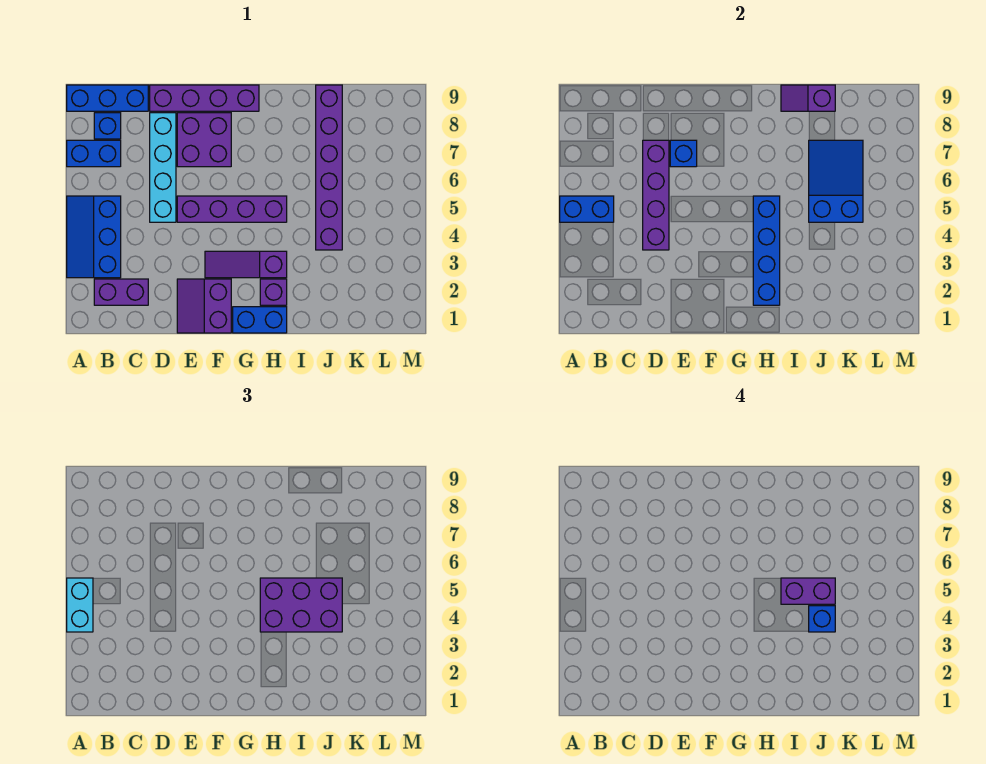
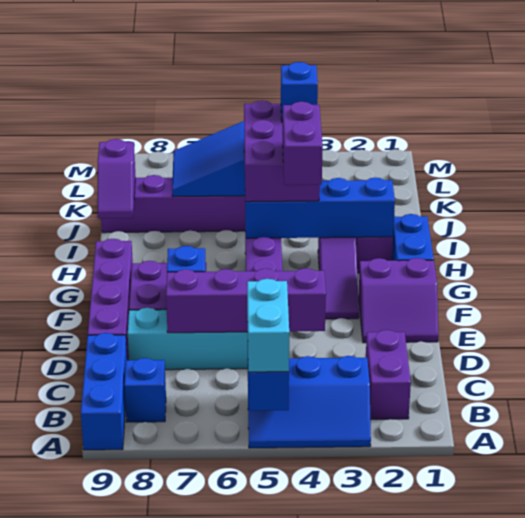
cyan 1x2 brick [67,578,93,632] -> cyan 1x2 brick turned to [247,279,289,372]
blue 1x2 brick [67,140,121,167] -> none
purple 1x2 brick [781,578,835,604] -> purple 1x2 brick moved to [283,102,323,185]

